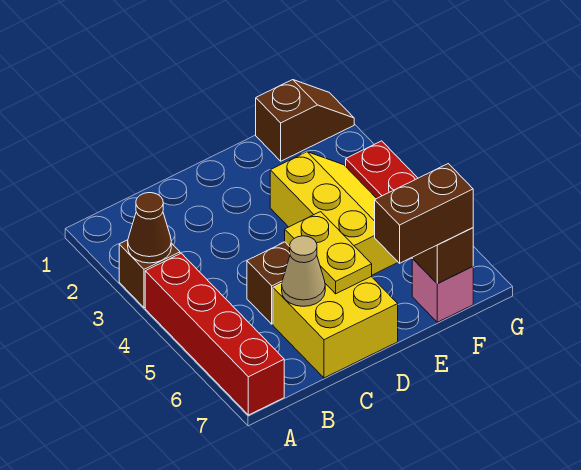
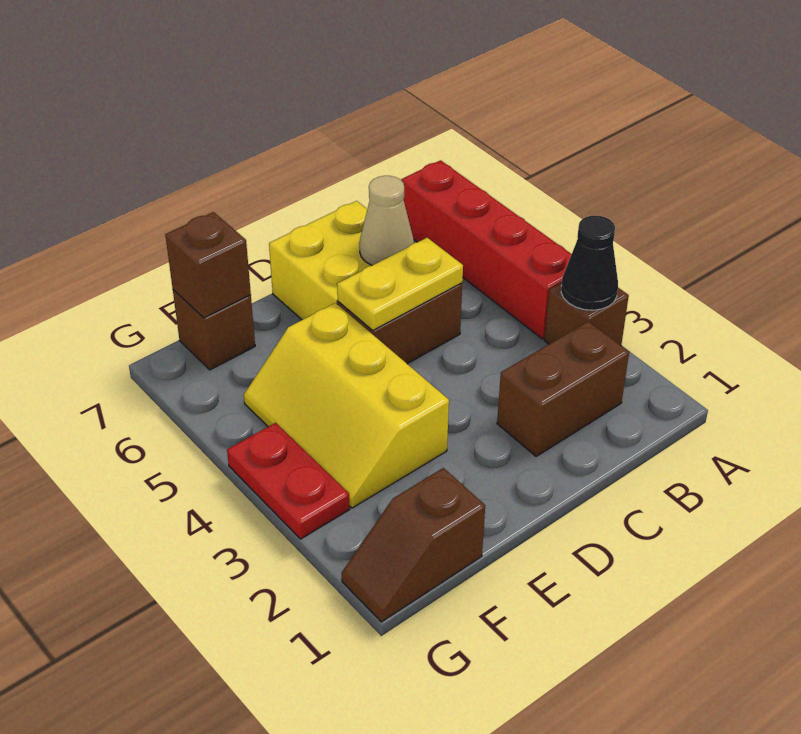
brown 1x1 cone [128,193,171,263] -> black 1x1 cone [561,216,618,310]
yellow 1x2 plate [285,212,372,294] -> yellow 1x2 plate turned to [337,238,463,330]
brown 1x2 brick [375,164,473,263] -> brown 1x2 brick moved to [497,321,629,456]
pink 1x1 brick [412,259,473,322] -> brown 1x1 brick [173,290,255,370]

